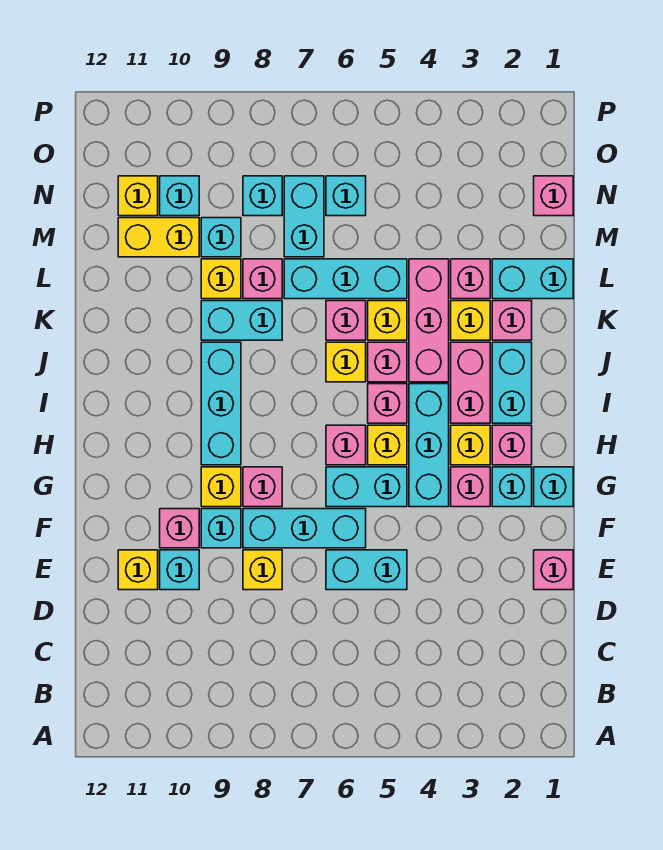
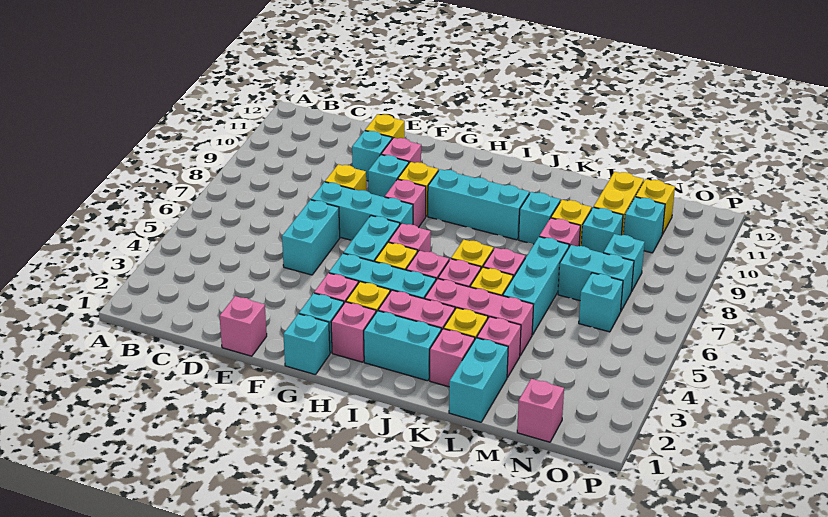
cyan 1x3 brick [243,509,366,548] -> cyan 1x3 brick turned to [311,182,413,240]
cyan 1x2 brick [201,301,282,340] -> cyan 1x1 brick [519,192,560,244]

